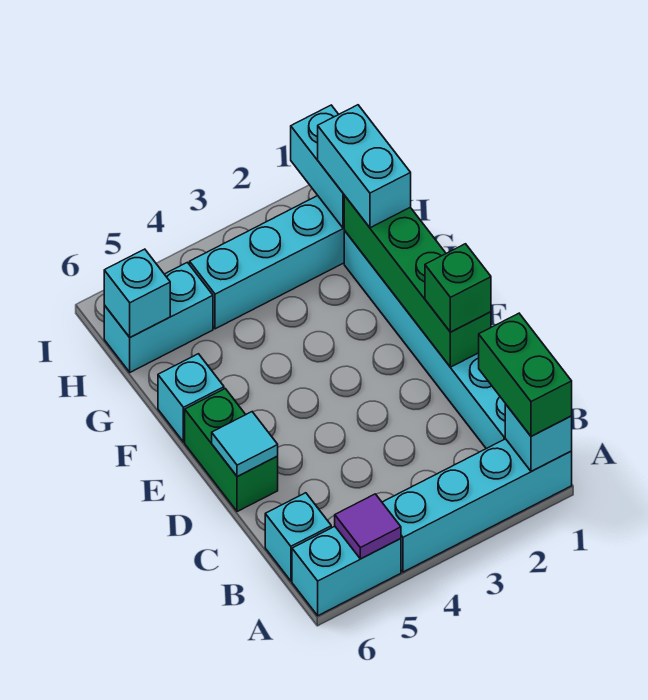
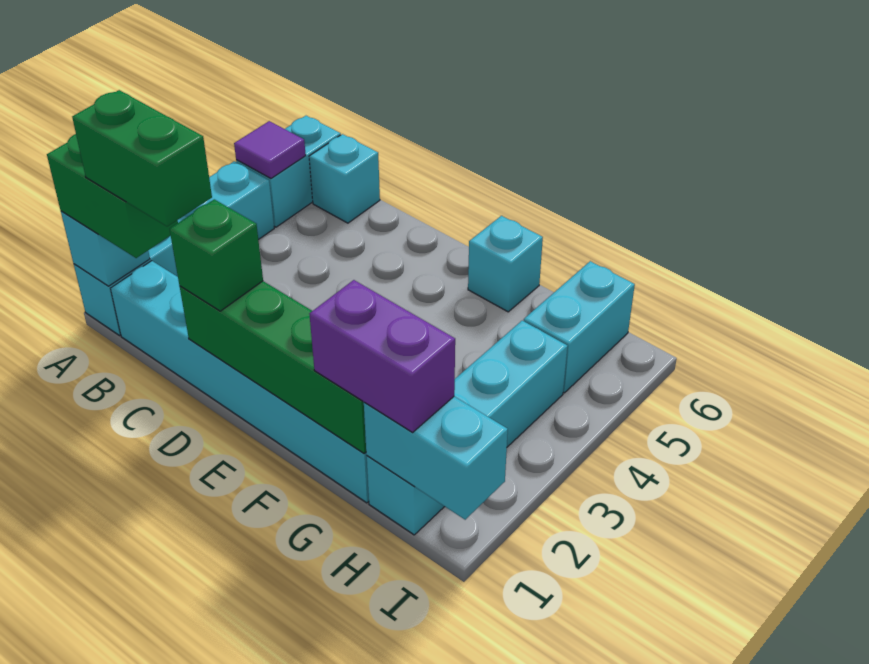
green 1x2 brick [185,389,278,512] -> green 1x2 brick moved to [72,90,212,227]
cyan 1x1 tile [212,412,278,477] -> none
cyan 1x2 brick [318,105,411,228] -> purple 1x2 brick [310,280,455,432]
cyan 1x1 brick [104,249,170,337] -> none

